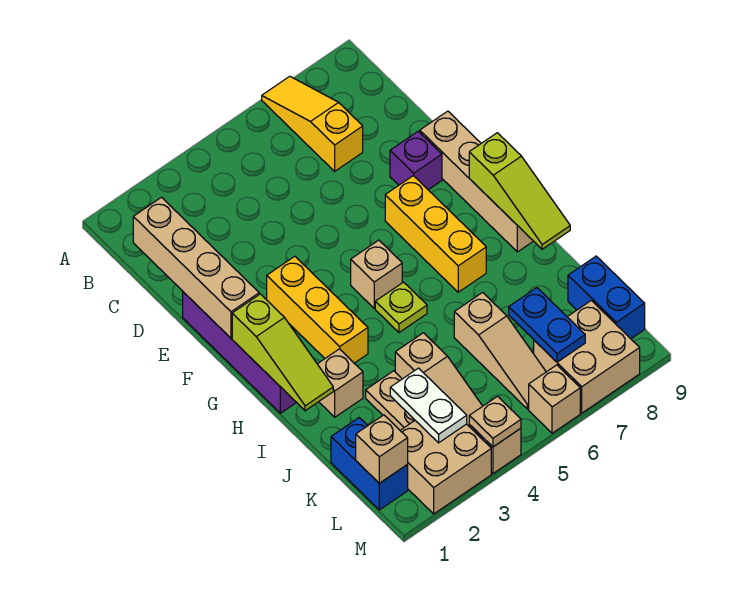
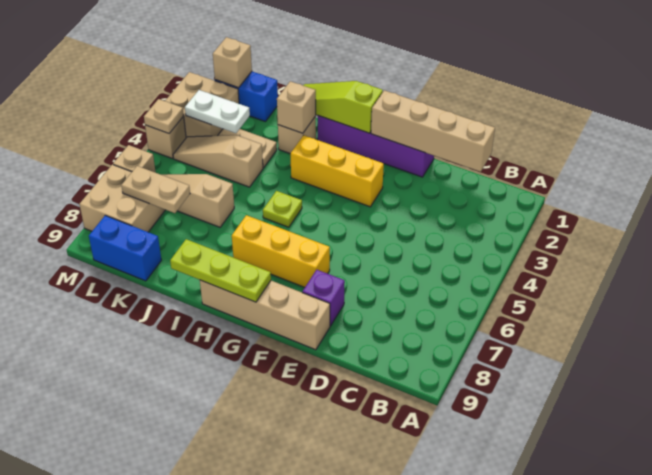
yellow 1x3 slope [262,76,363,171] -> none
tan 1x1 brick [351,240,402,308] -> tan 1x1 brick moved to [277,81,316,133]
lime 1x3 slope [469,133,570,249] -> lime 1x3 plate [170,239,271,302]
blue 1x2 plate [509,288,585,362] -> tan 1x2 plate [121,166,190,213]

